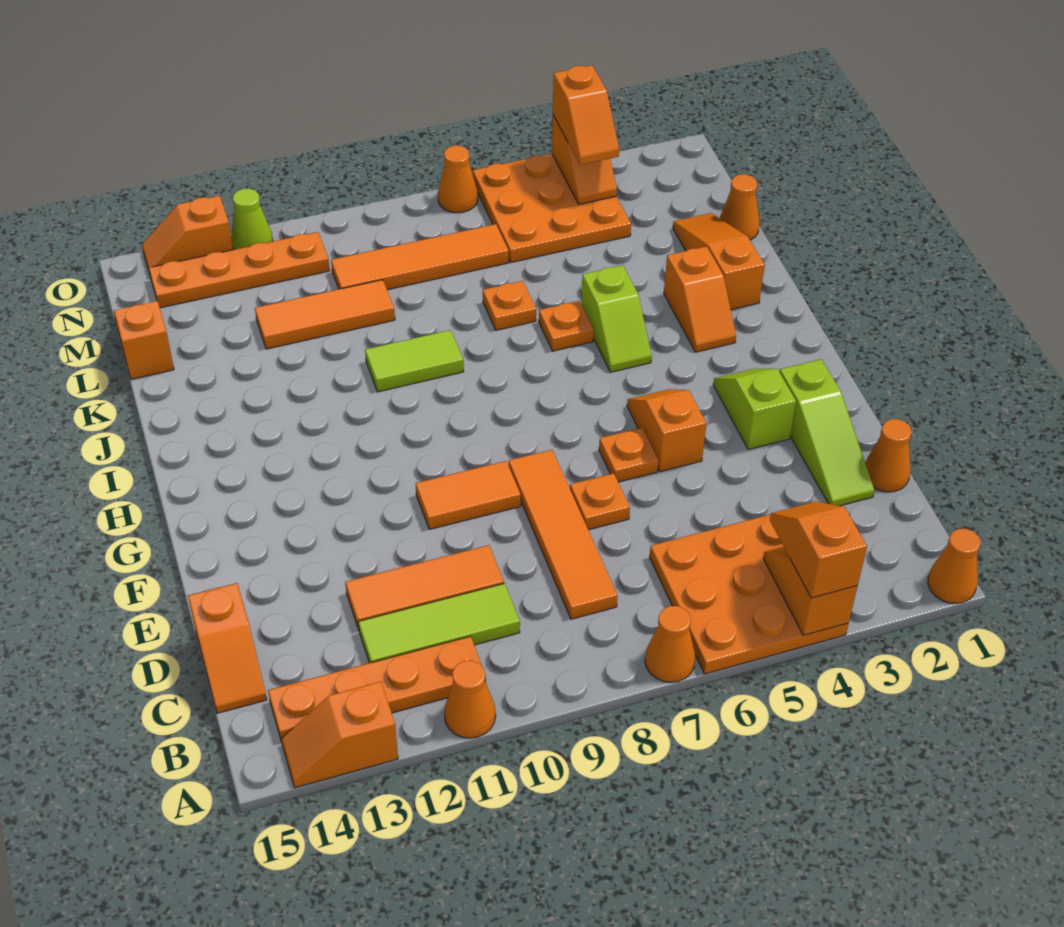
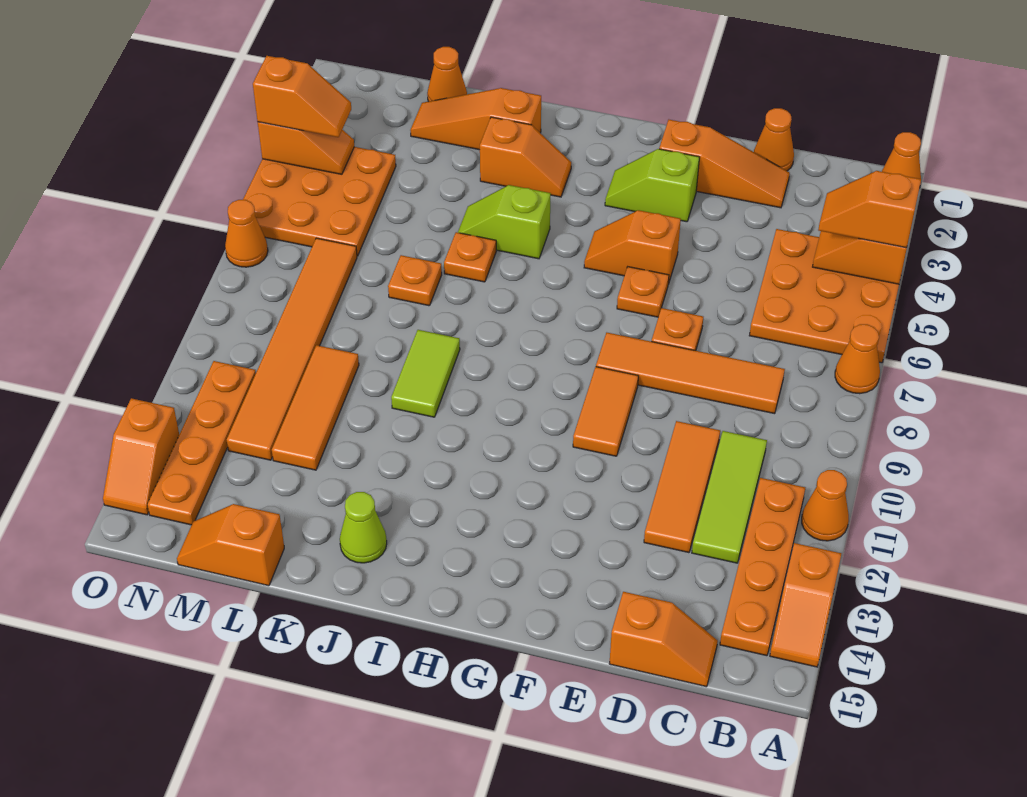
lime 1x3 slope [780,359,875,506] -> orange 1x3 slope [659,120,790,208]
lime 1x2 slope [581,265,652,372] -> lime 1x2 slope turned to [458,185,551,259]
orange 1x4 tile [331,224,509,290] -> orange 1x6 tile [227,238,357,460]
lime 1x1 cone [231,189,273,250] -> lime 1x1 cone moved to [340,492,387,563]

